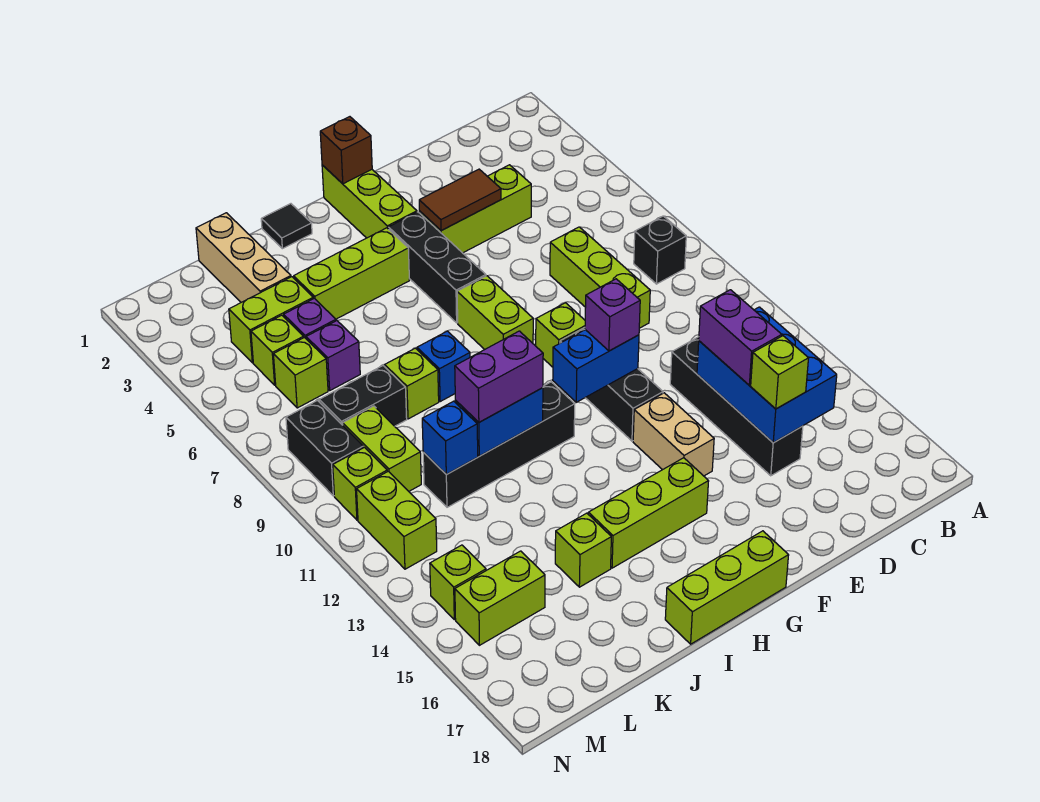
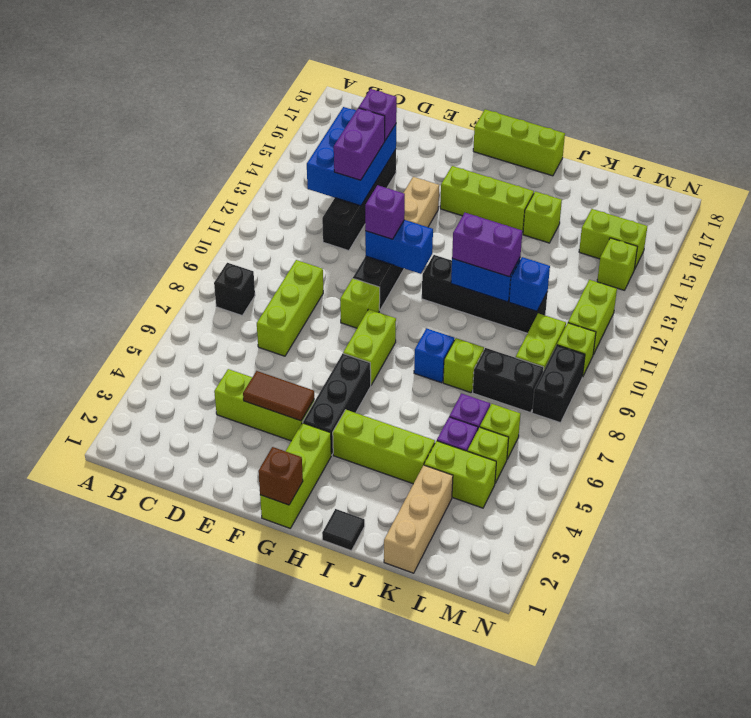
lime 1x1 brick [751,336,809,409] -> purple 1x1 brick [359,89,397,140]

